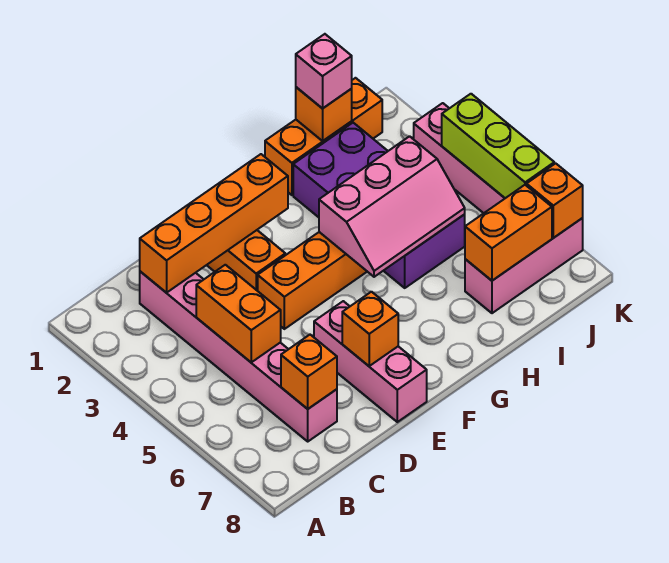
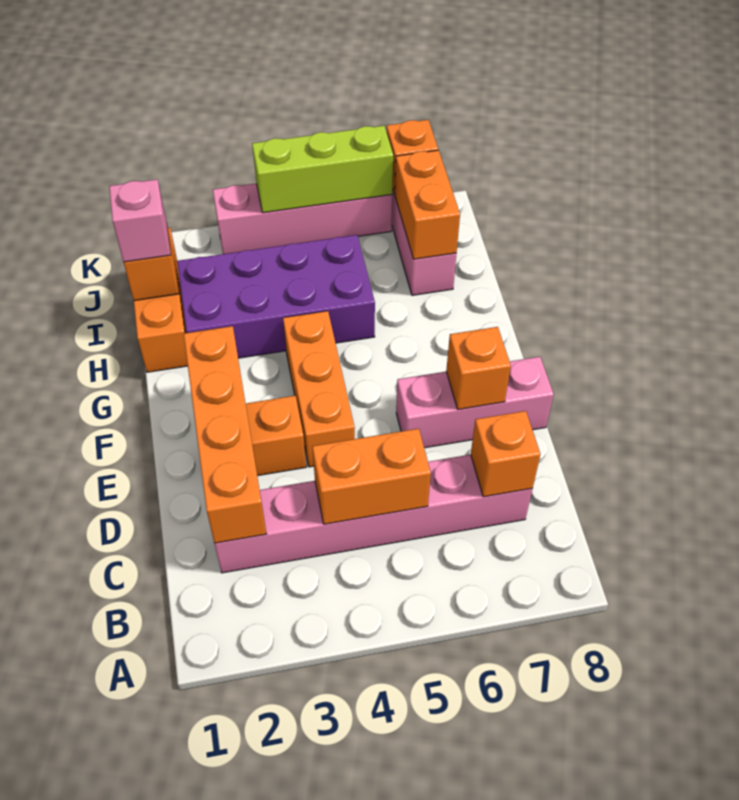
pink 2x3 slope [319,136,465,277] -> none

